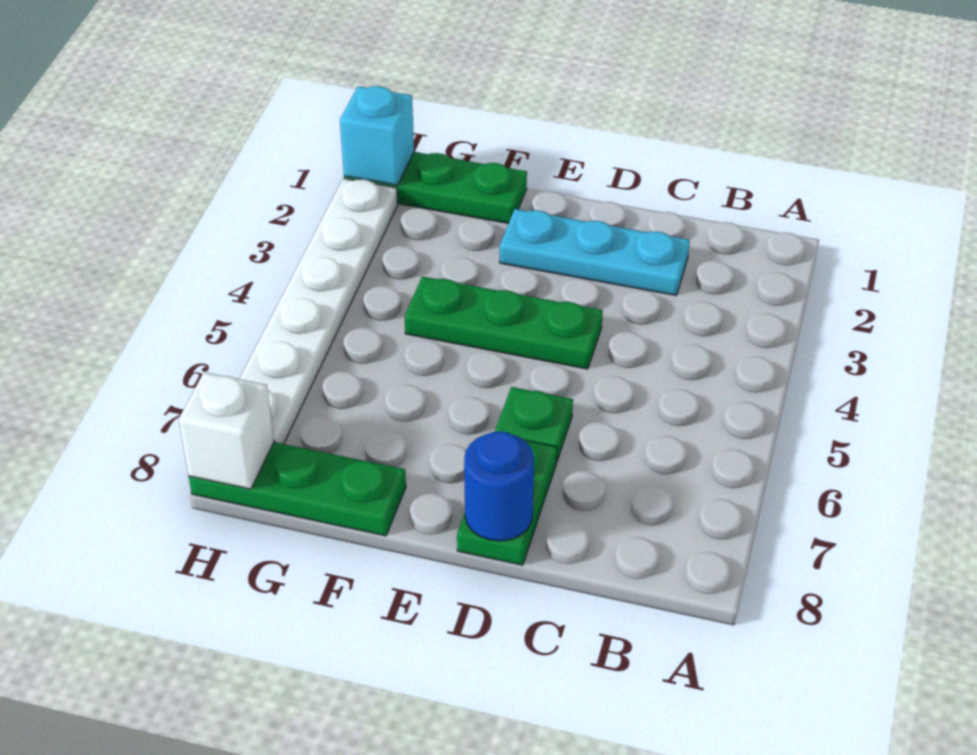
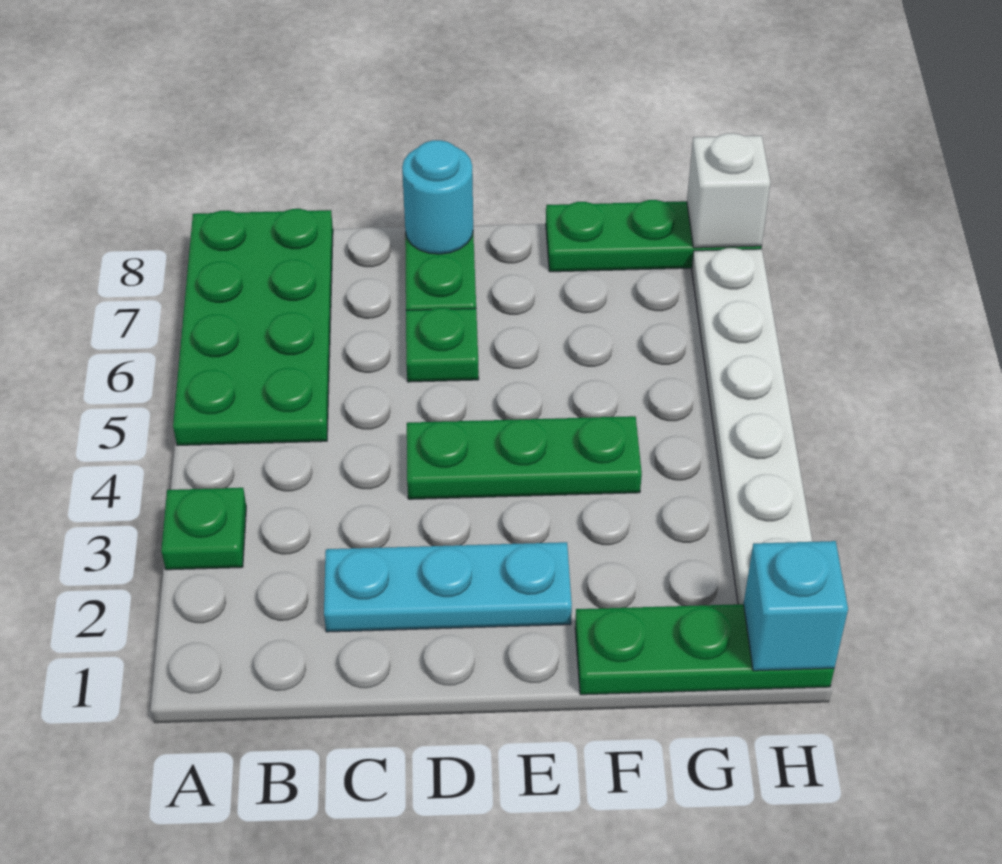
none -> green 1x1 plate [161,488,246,570]
none -> green 2x4 plate [173,209,333,445]
blue 1x1 round brick [464,431,534,541] -> cyan 1x1 round brick [402,140,473,254]

